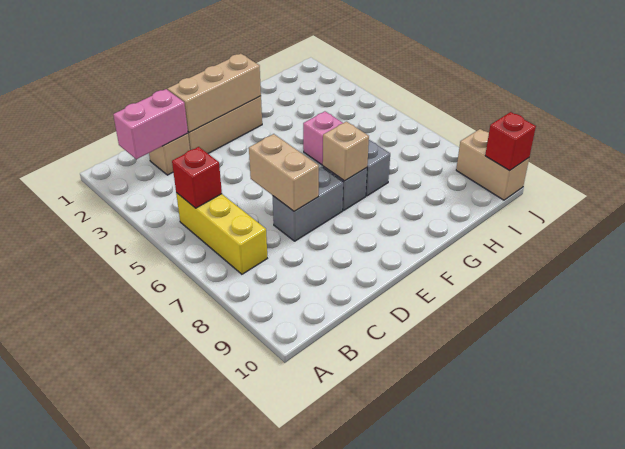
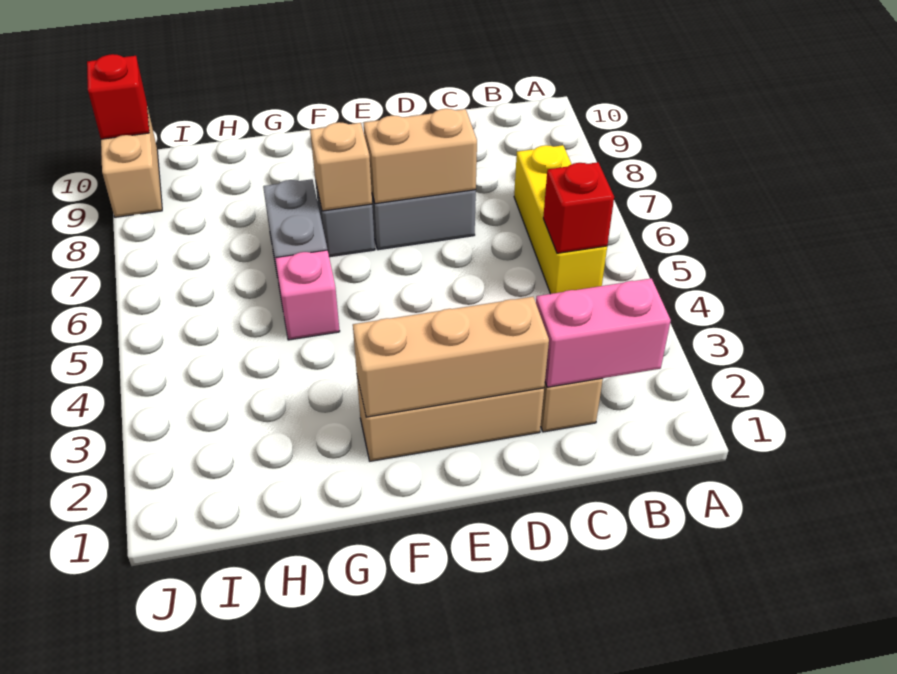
tan 1x2 brick [249,134,319,211] -> tan 1x2 brick turned to [364,109,477,204]

